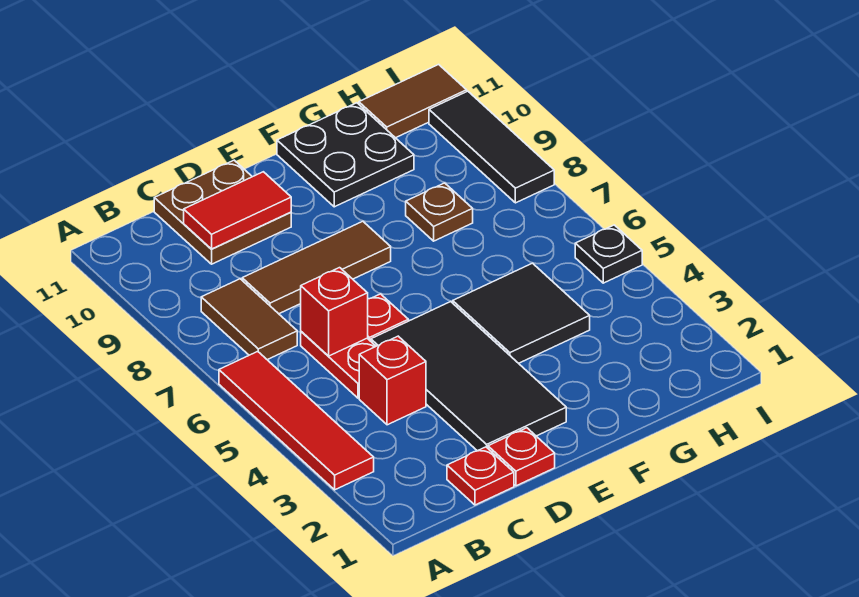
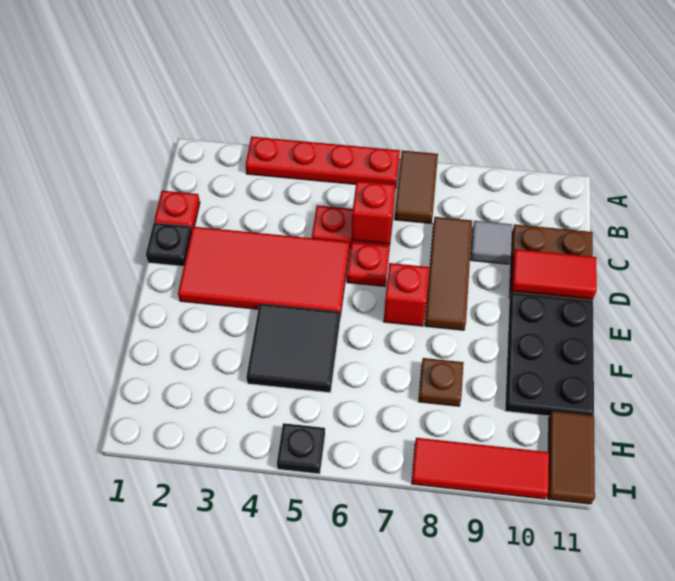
red 1x4 tile [219,351,374,490] -> red 1x4 plate [245,137,400,188]
brown 1x2 tile [201,279,297,360] -> brown 1x2 tile turned to [395,151,438,223]
red 1x1 brick [359,336,426,425] -> red 1x1 brick moved to [384,263,429,326]
none -> grey 1x1 tile [471,221,512,264]
red 1x2 tile [184,172,291,249] -> red 1x2 tile turned to [512,249,597,299]
red 1x1 plate [488,428,555,486] -> black 1x1 plate [146,223,192,266]
black 2x4 tile [371,302,566,451] -> red 2x4 tile [178,227,349,317]
black 2x2 plate [277,103,414,207] -> black 2x3 plate [505,293,594,416]
black 1x3 tile [429,91,554,203] -> red 1x3 tile [412,438,549,499]

